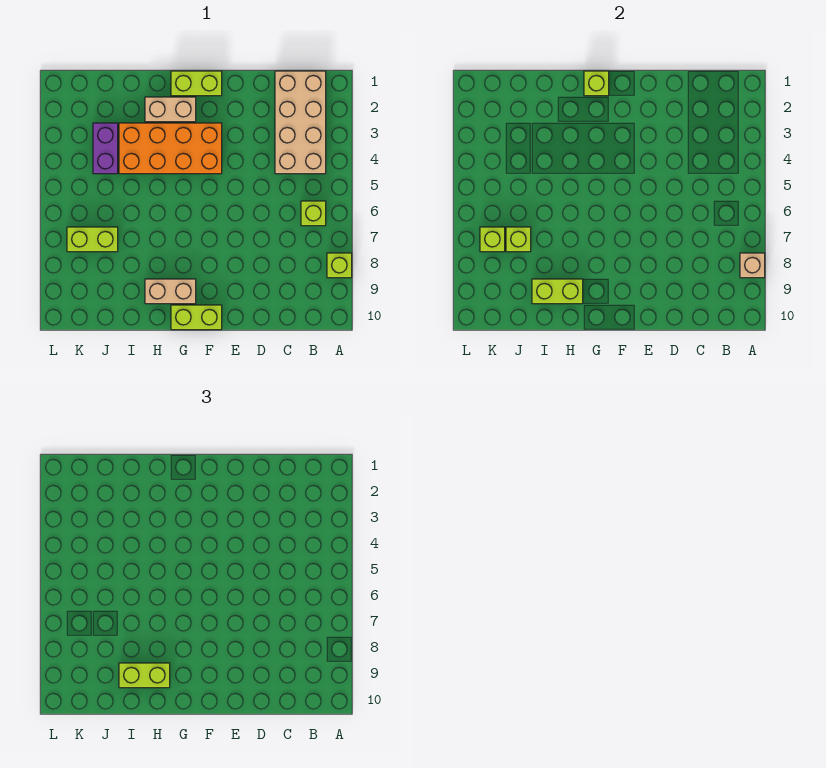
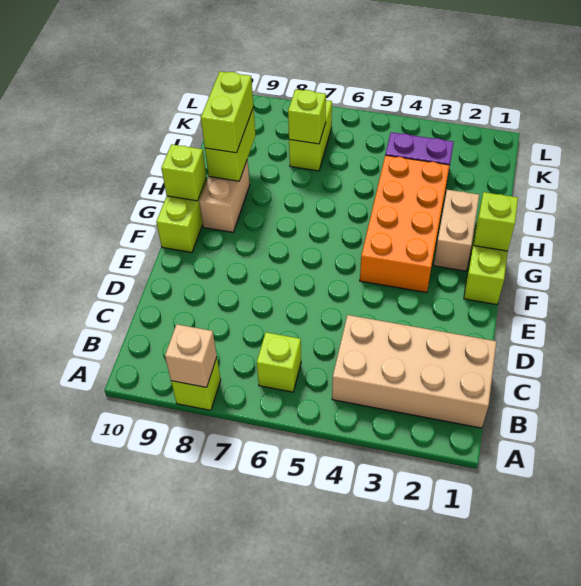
lime 1x1 brick [480,227,505,252] -> lime 1x1 brick moved to [161,144,207,201]

